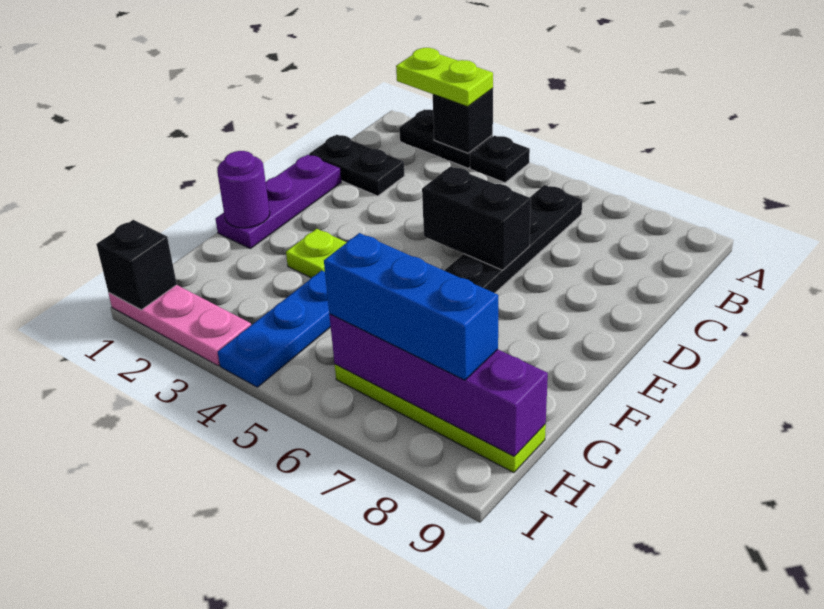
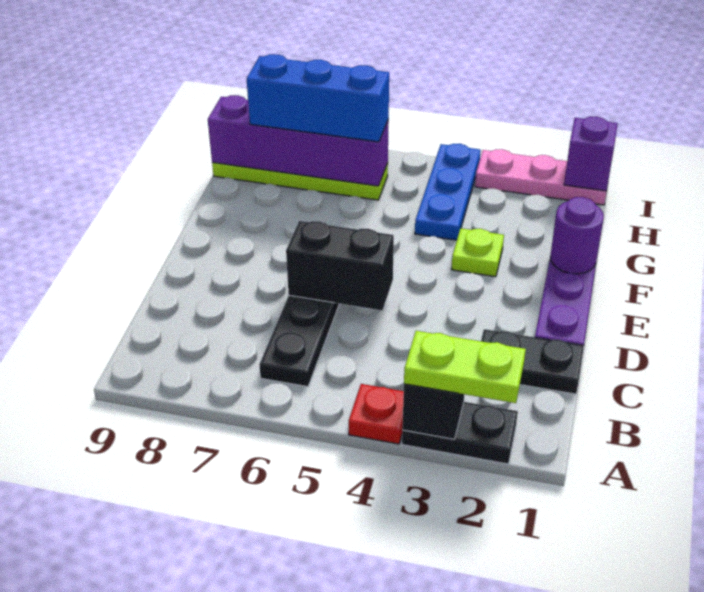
black 1x1 plate [470,136,530,183] -> red 1x1 plate [349,384,404,444]
black 1x1 brick [96,220,177,310] -> purple 1x1 brick [564,117,618,191]

